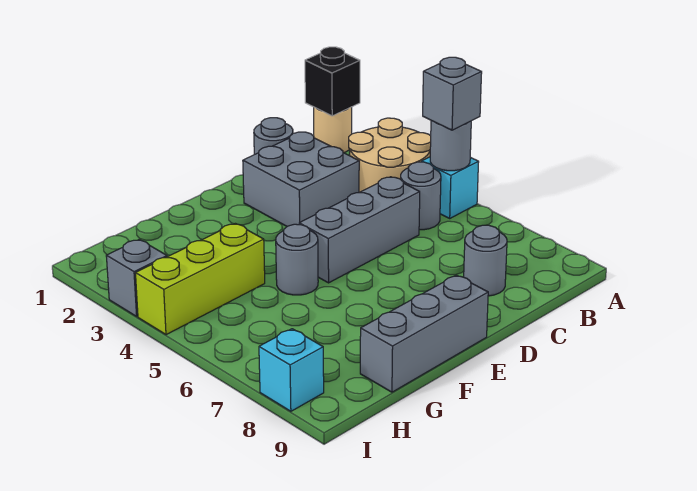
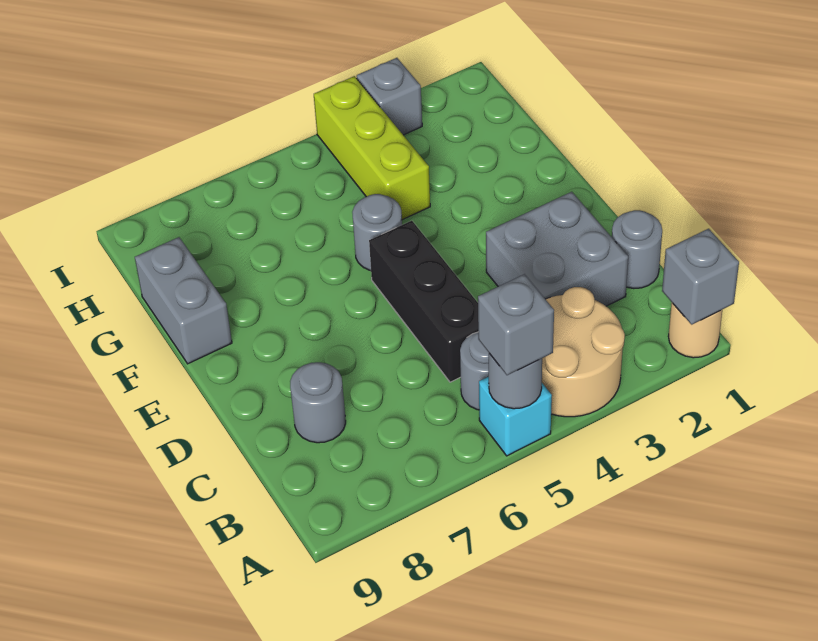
black 1x1 brick [305,47,360,116] -> grey 1x1 brick [662,229,739,324]
grey 1x3 brick [299,177,420,283] -> black 1x3 brick [369,221,478,382]
grey 1x3 brick [360,275,488,392] -> grey 1x2 brick [135,237,232,364]
cyan 1x1 brick [259,329,324,411] -> none

